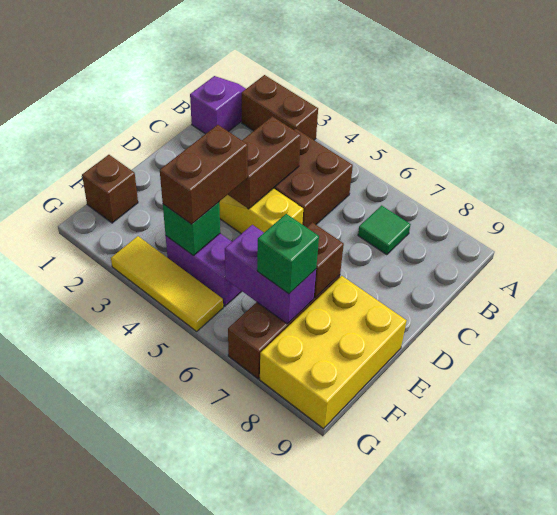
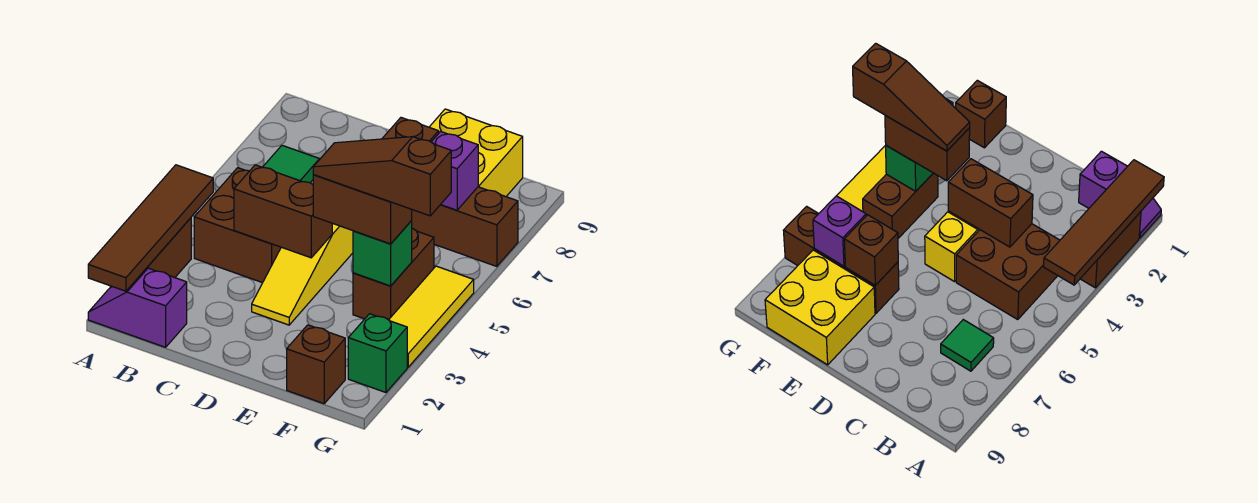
none -> brown 1x4 tile [88,165,213,291]
none -> brown 1x3 slope [313,137,451,216]
yellow 2x3 brick [260,276,407,429] -> yellow 2x2 brick [430,109,523,197]
purple 1x2 brick [166,234,242,307] -> brown 1x2 brick [353,228,434,320]
purple 1x2 brick [225,225,316,324] -> purple 1x1 brick [432,132,478,210]
green 1x1 brick [257,214,319,294] -> green 1x1 brick moved to [348,314,407,392]

